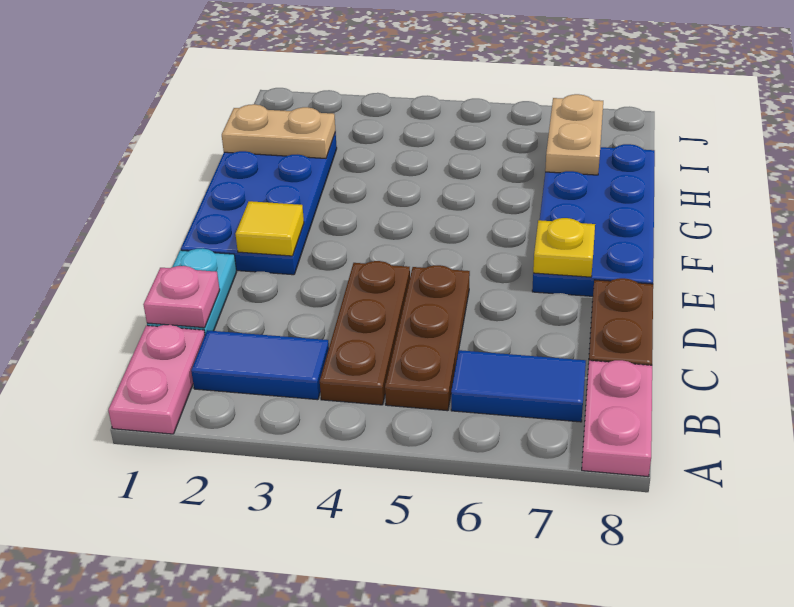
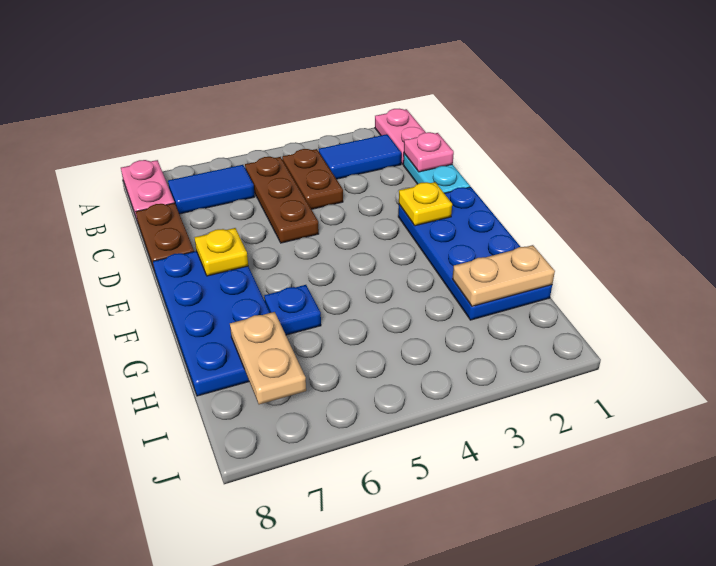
brown 1x3 plate [320,261,410,405] -> brown 1x2 plate [282,149,343,209]
yellow 1x1 tile [236,201,304,256] -> yellow 1x1 plate [399,182,452,226]
none -> blue 1x1 plate [264,285,321,335]

